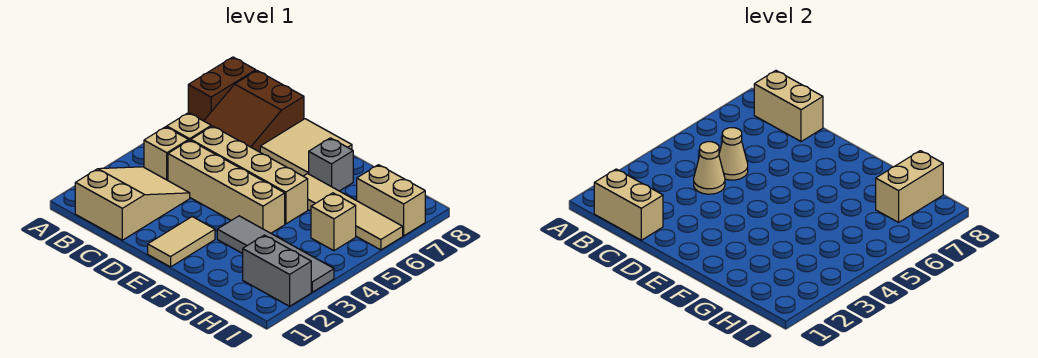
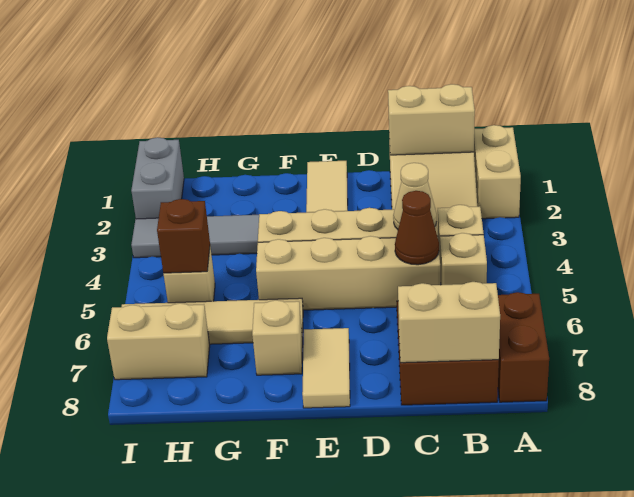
tan 1x1 cone [719,128,748,180] -> brown 1x1 cone [395,191,439,265]
tan 2x2 tile [260,119,352,176] -> tan 1x2 tile [302,328,350,408]
grey 1x1 brick [309,138,353,191] -> tan 1x1 brick [252,300,303,375]
grey 1x2 brick [243,235,311,306] -> grey 1x2 brick turned to [131,137,184,219]
none -> brown 1x1 brick [157,199,210,273]
tan 1x2 brick [876,151,943,222] -> tan 1x2 brick moved to [474,125,521,219]

